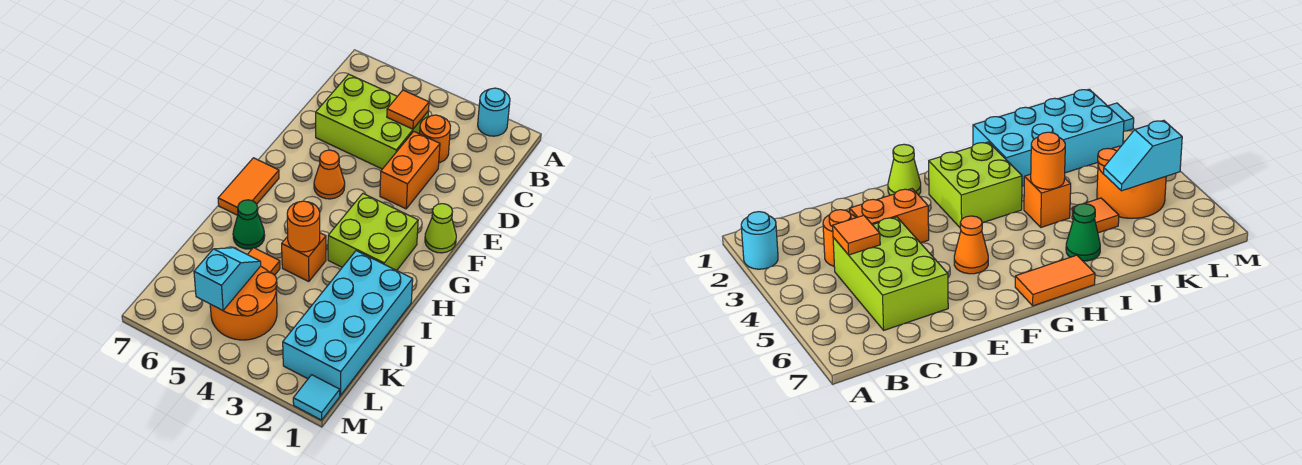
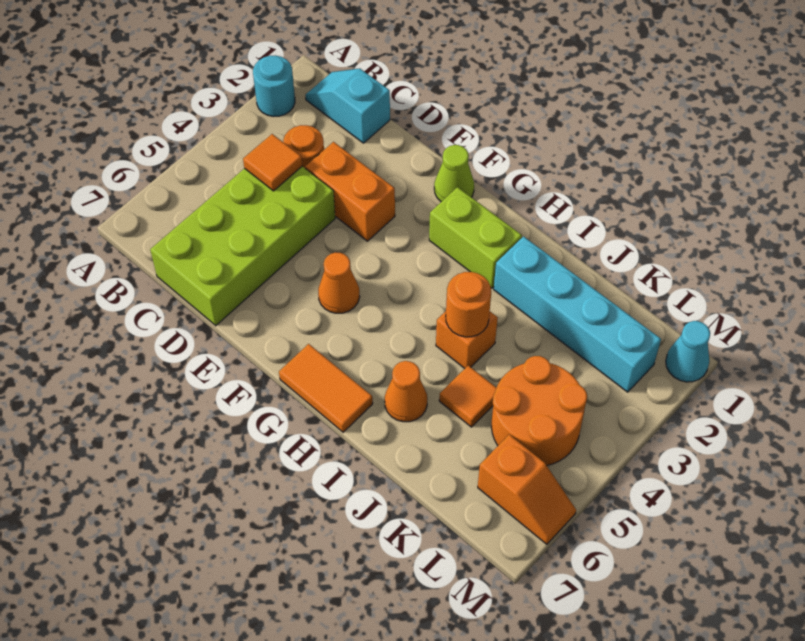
lime 2x3 brick [316,74,429,169] -> lime 2x4 brick [150,166,335,326]
lime 2x2 brick [328,194,418,270] -> lime 1x2 brick [429,187,522,288]
cyan 2x4 brick [283,251,413,396] -> cyan 1x4 brick [494,236,661,392]
green 1x1 cone [233,200,265,249] -> orange 1x1 cone [385,361,427,422]
cyan 1x2 slope [194,248,261,310] -> cyan 1x2 slope moved to [306,69,390,143]
none -> orange 1x2 slope [478,434,576,544]
cyan 1x1 tile [293,375,340,420] -> cyan 1x1 cone [666,321,710,382]

